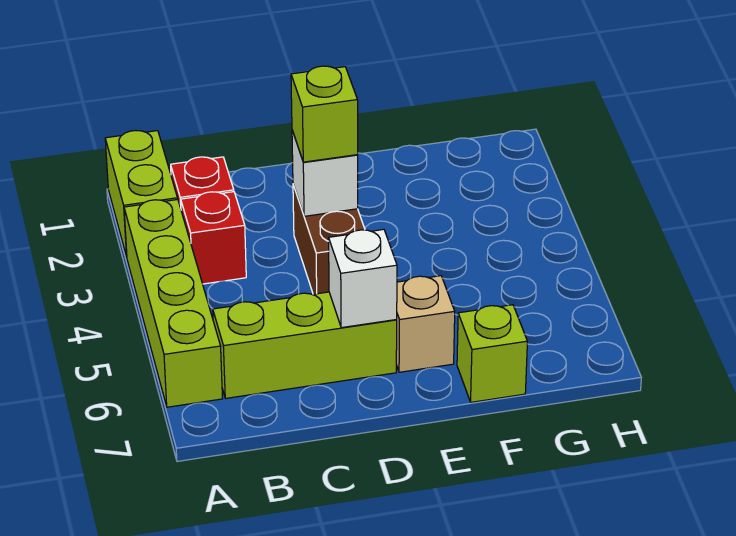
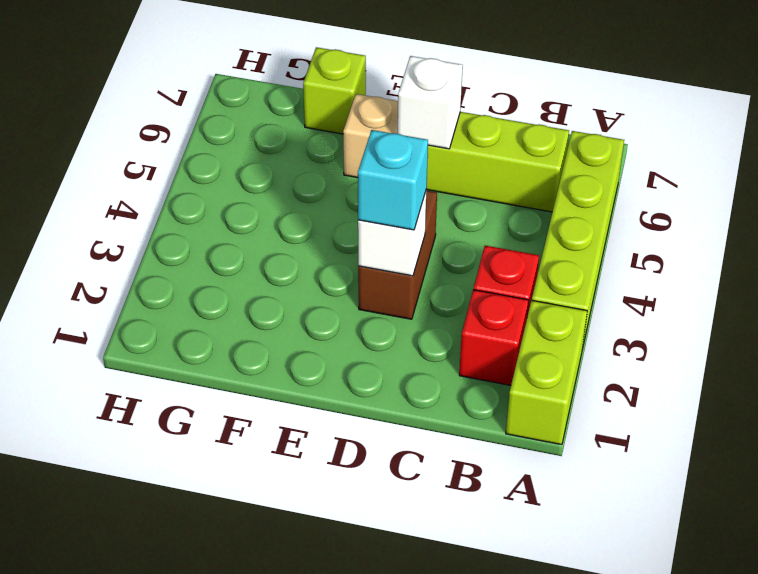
lime 1x1 brick [291,66,358,162] -> cyan 1x1 brick [358,130,428,230]

